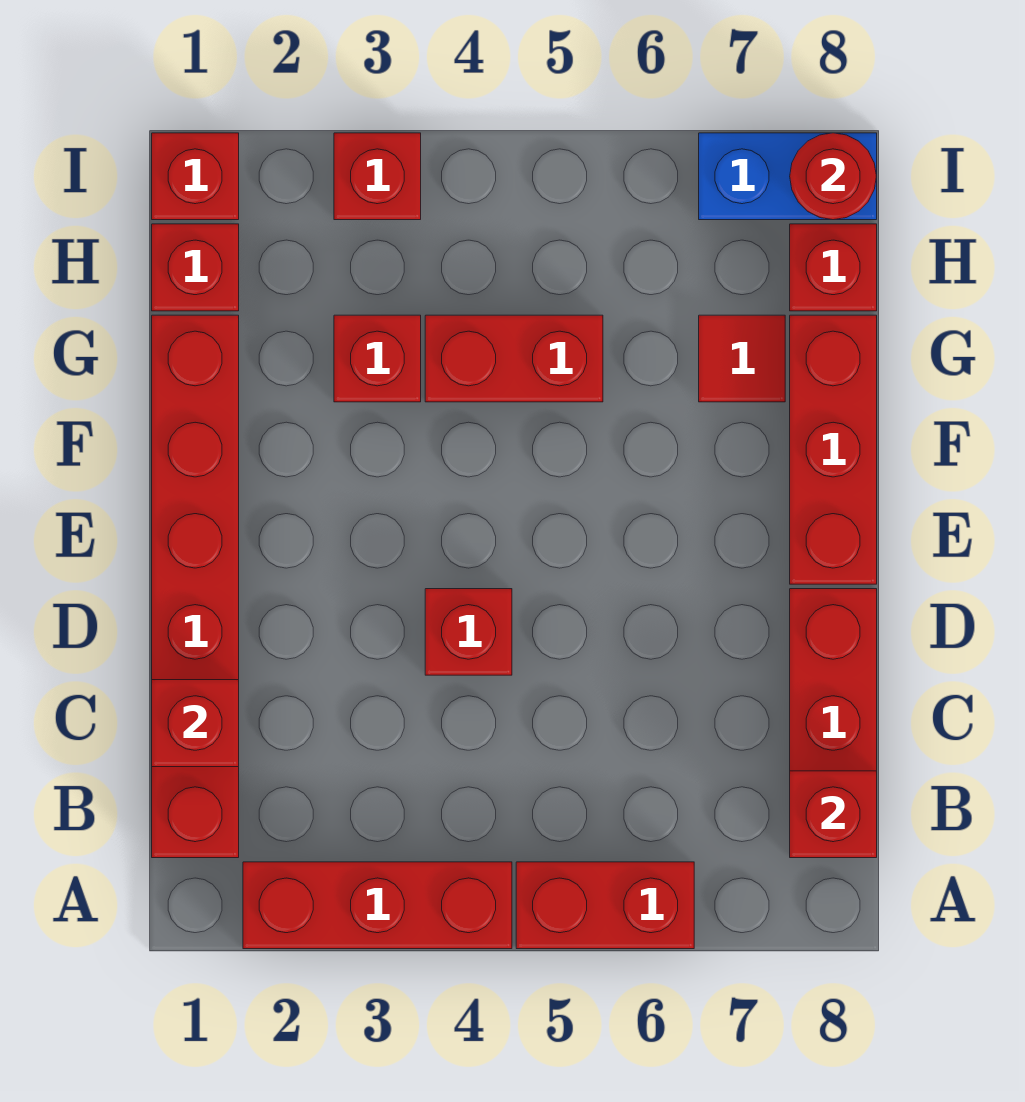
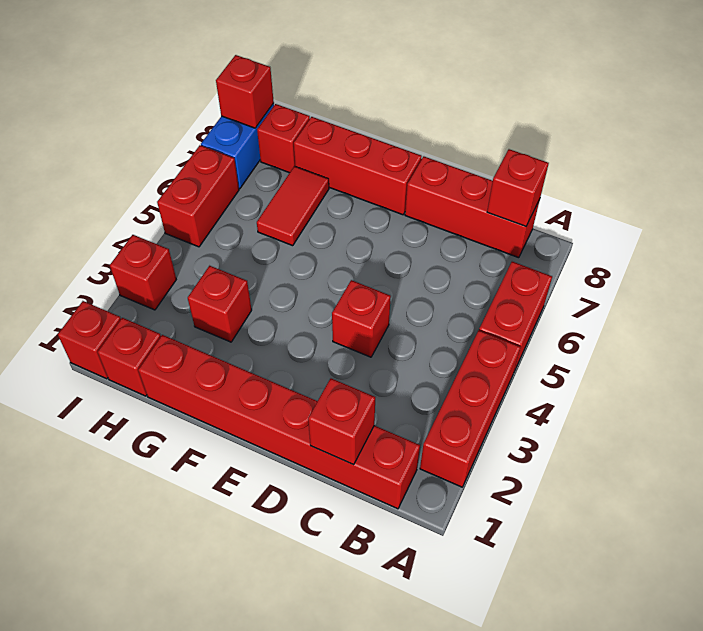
red 1x2 brick [425,315,603,402] -> red 1x2 brick moved to [157,145,239,247]
red 1x1 tile [699,315,785,402] -> red 1x2 tile [257,166,329,246]
red 1x1 round brick [790,133,876,220] -> red 1x1 brick [216,55,274,128]

